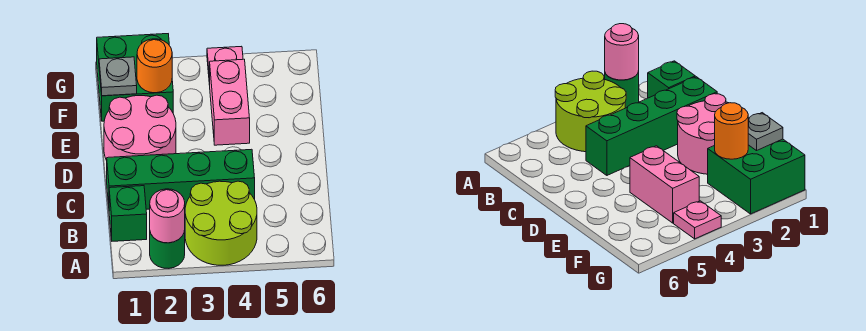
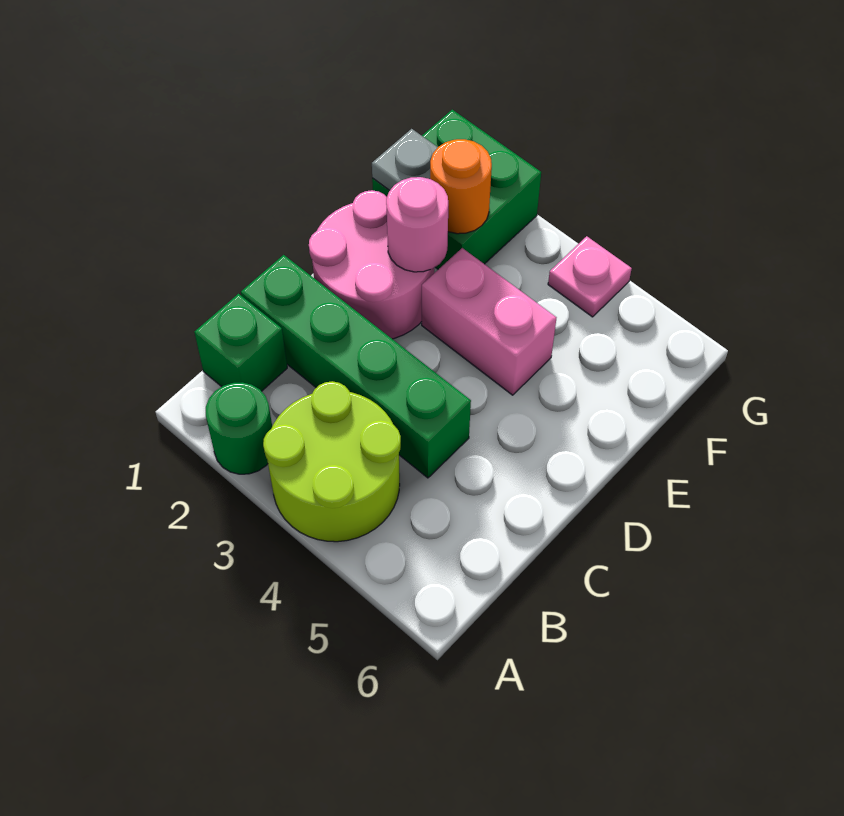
pink 1x1 round brick [150,189,185,243] -> pink 1x1 round brick moved to [386,177,448,272]
pink 1x2 brick [210,59,250,145] -> pink 1x2 brick turned to [422,248,557,395]

